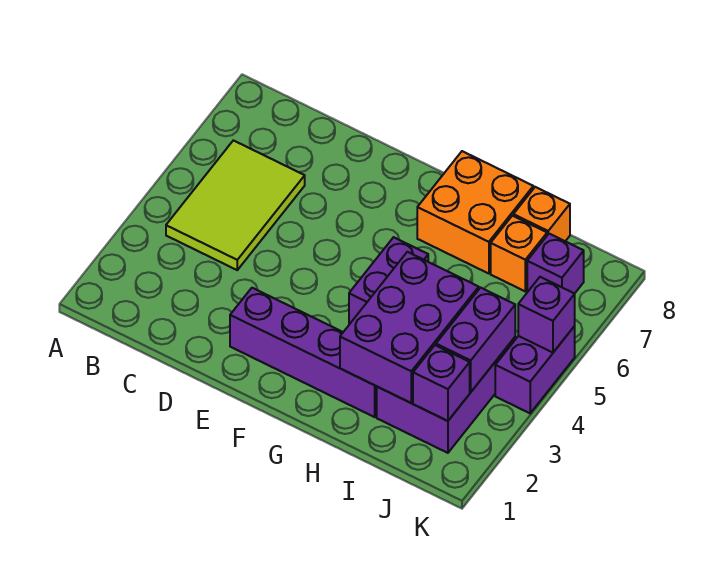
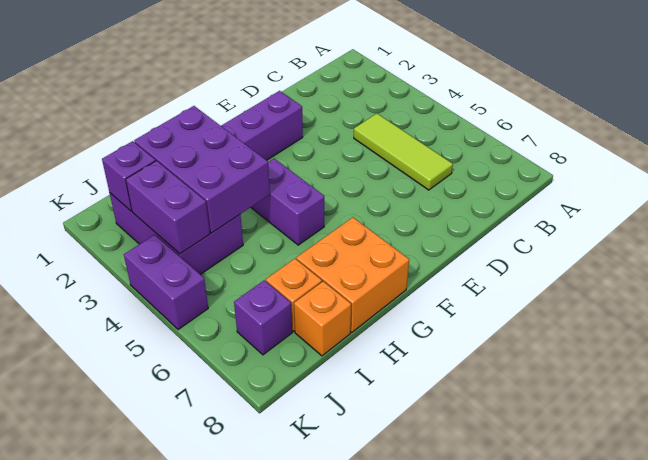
lime 2x3 tile [166,140,305,270] -> lime 1x3 tile [354,113,453,190]
purple 1x1 brick [518,277,575,353] -> none

